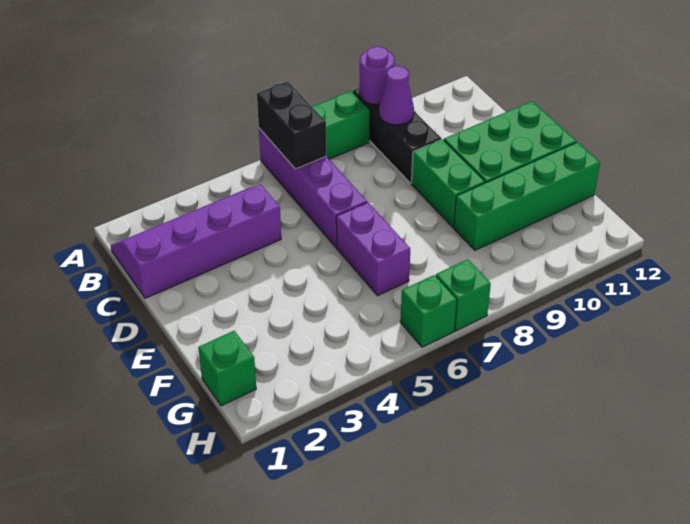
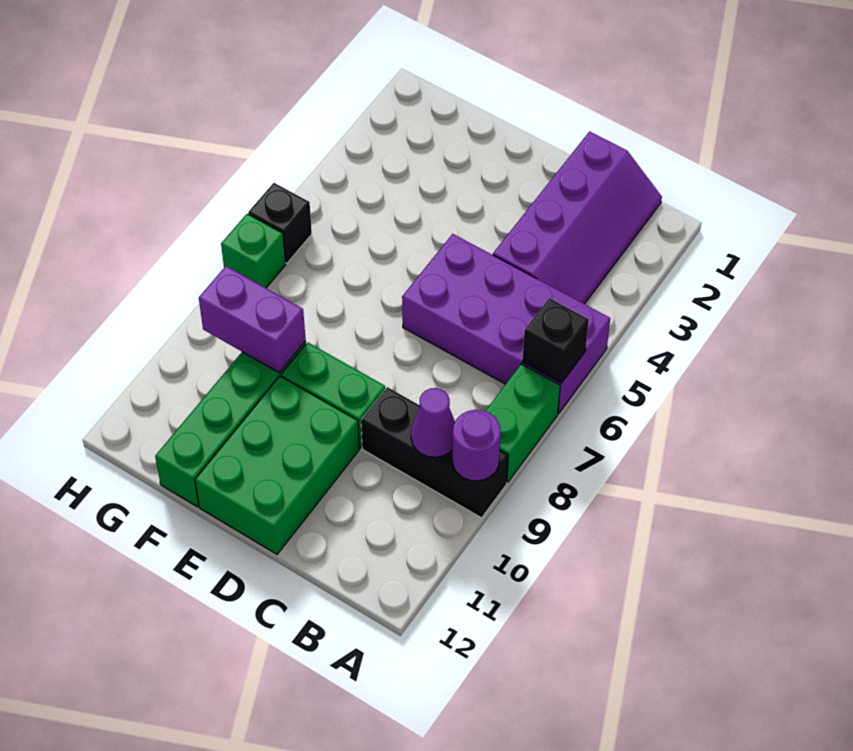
purple 1x4 brick [259,128,367,247] -> purple 2x4 brick [402,234,610,414]
black 1x2 brick [257,81,326,169] -> black 1x1 brick [522,298,589,383]
purple 1x2 brick [336,202,410,296] -> purple 1x2 brick moved to [199,266,306,373]
green 1x1 brick [198,331,256,406] -> none
green 1x1 brick [400,275,457,347] -> black 1x1 brick [248,183,312,263]

